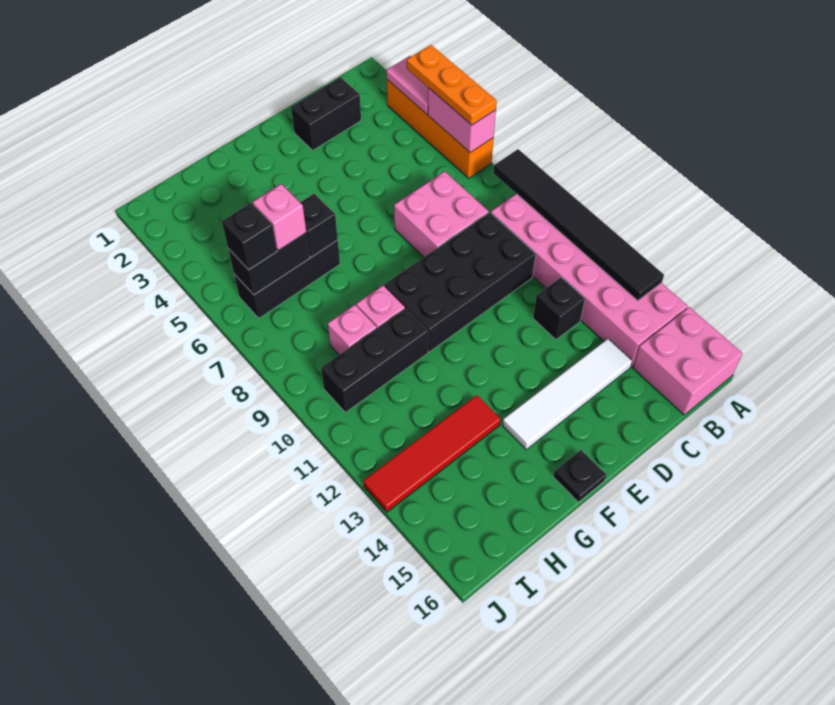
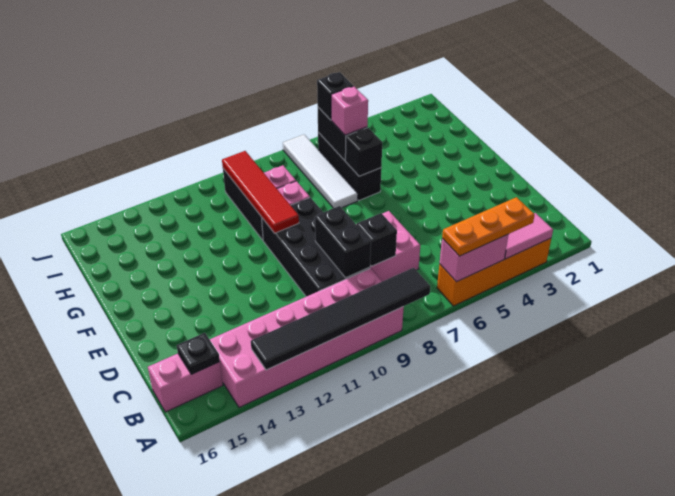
pink 2x2 brick [633,307,742,415] -> pink 1x2 brick [148,354,223,412]
black 1x2 brick [291,77,361,150] -> black 1x2 brick moved to [315,206,371,278]
black 1x1 brick [533,277,585,340] -> black 1x1 brick moved to [357,213,397,266]
white 1x4 tile [502,339,632,450] -> white 1x4 tile moved to [283,135,358,208]
black 1x1 plate [554,450,606,502] -> black 1x1 plate moved to [177,333,220,374]
red 1x4 tile [363,396,501,512] -> red 1x4 tile moved to [222,151,299,233]

